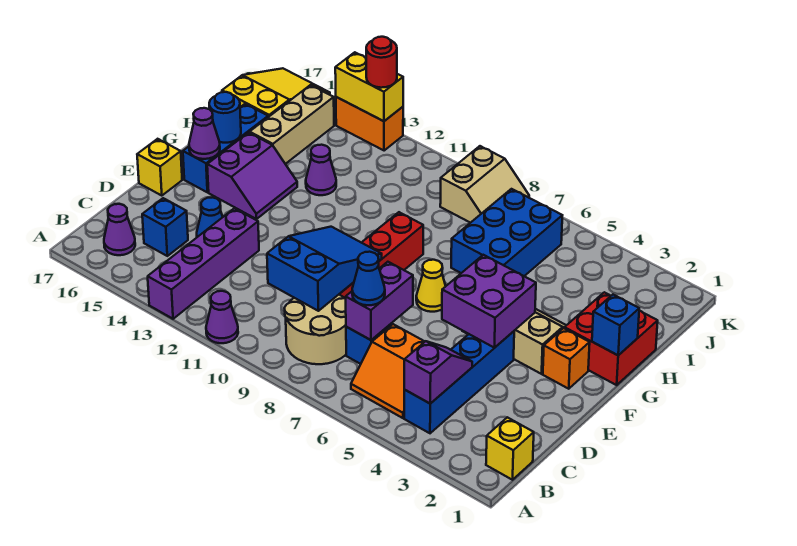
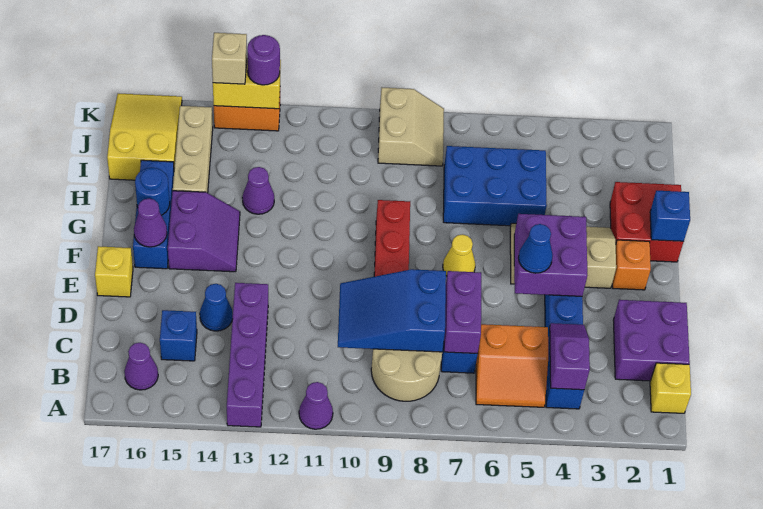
none -> purple 2x2 brick [613,300,690,381]
blue 1x1 cone [352,252,385,305] -> blue 1x1 cone moved to [518,224,553,273]
blue 2x3 slope [267,227,382,311] -> blue 2x3 slope turned to [338,269,446,352]
blue 2x3 brick [451,189,562,276] -> blue 2x3 brick turned to [443,146,547,226]
red 1x1 round brick [366,37,397,88] -> purple 1x1 round brick [247,35,280,85]
none -> tan 1x1 brick [212,33,247,84]

